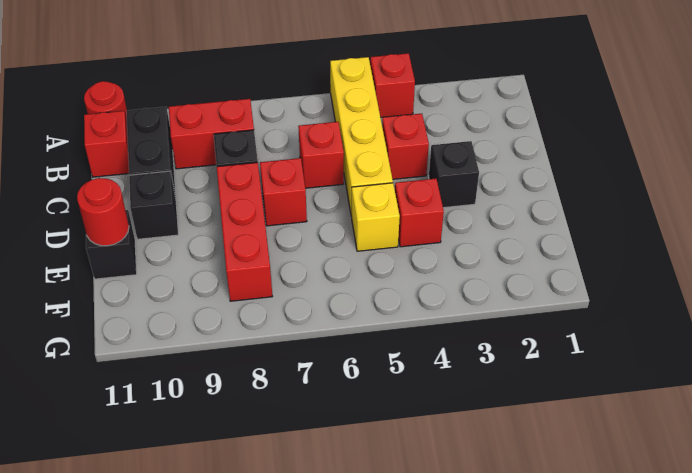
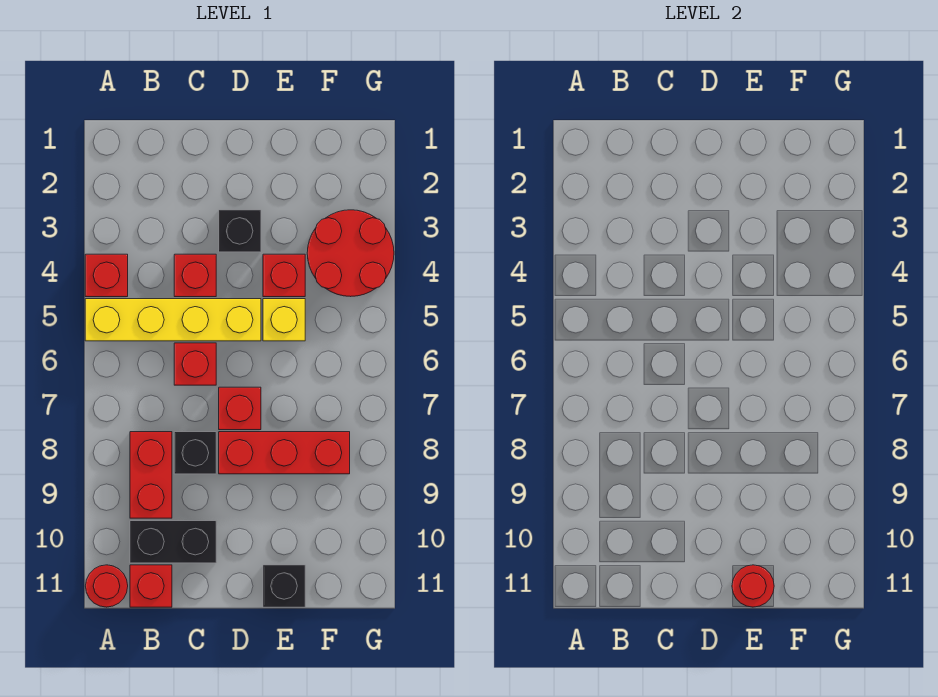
black 1x1 brick [129,171,178,239] -> none
none -> red 2x2 round brick [307,210,394,297]

